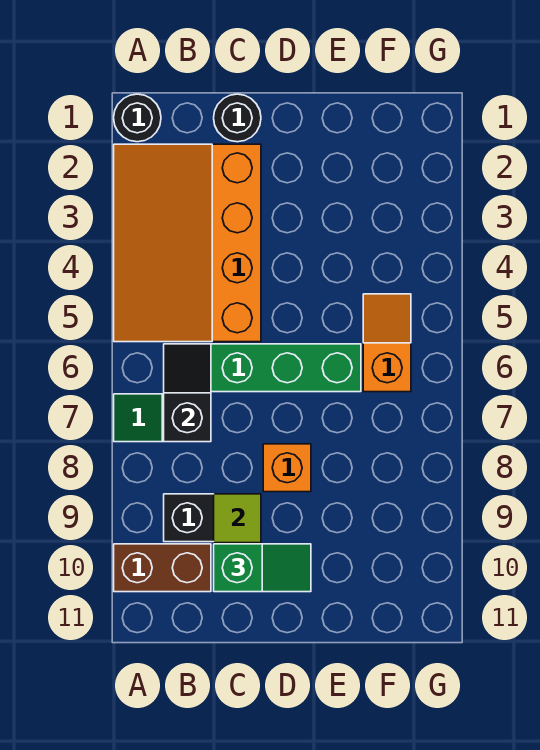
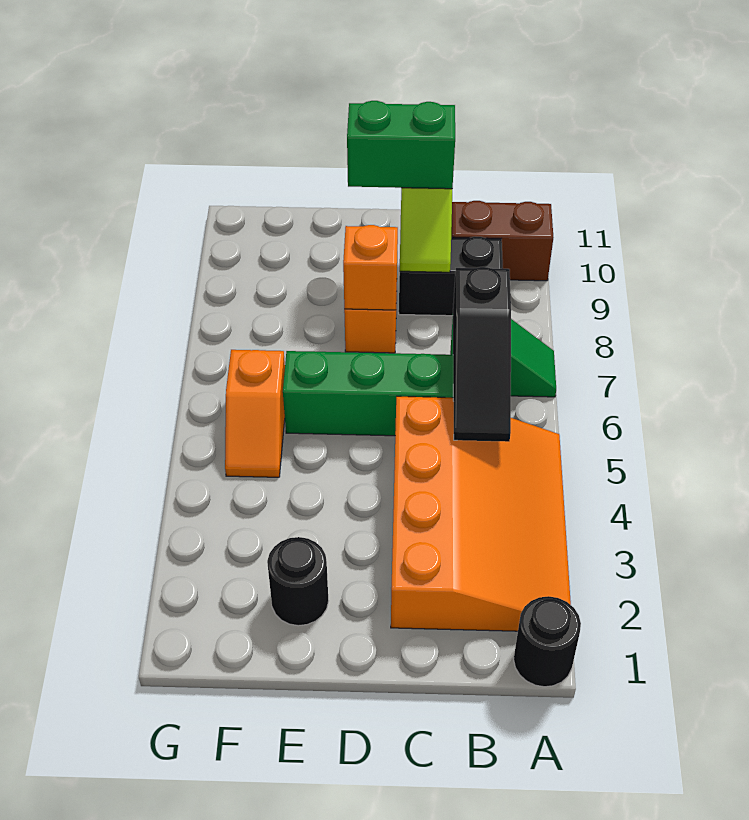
black 1x2 slope [164,344,211,442] -> black 1x3 slope [453,267,511,442]
black 1x1 round brick [214,94,261,142] -> black 1x1 round brick moved to [267,537,328,626]
green 1x2 slope [214,544,311,592] -> green 1x2 brick [347,101,455,189]
none -> orange 1x1 brick [343,225,398,310]

